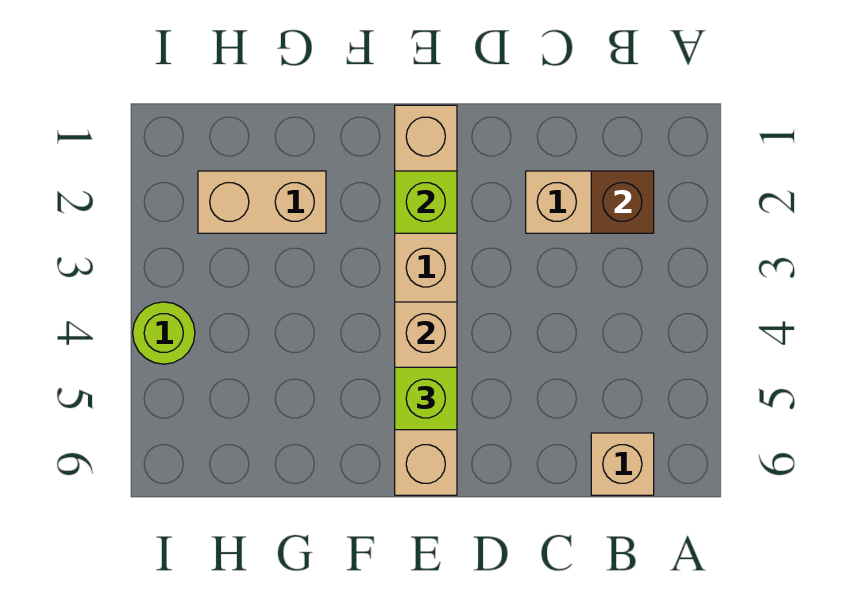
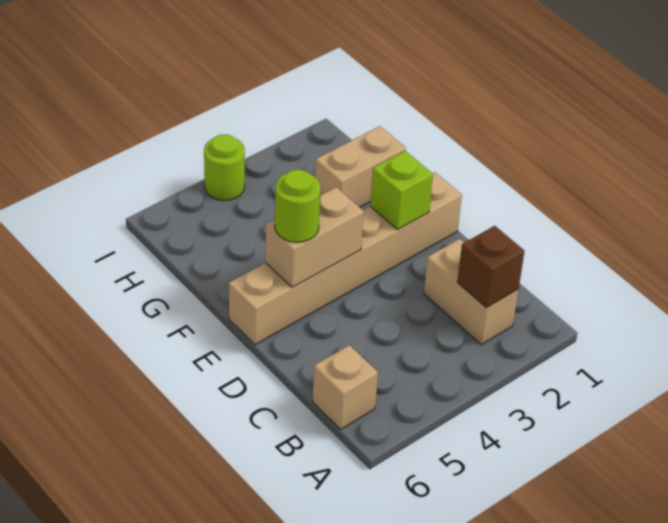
lime 1x1 brick [395,367,457,430] -> lime 1x1 round brick [275,170,321,242]
tan 1x2 brick [198,171,326,233] -> tan 1x2 brick turned to [315,126,406,207]

